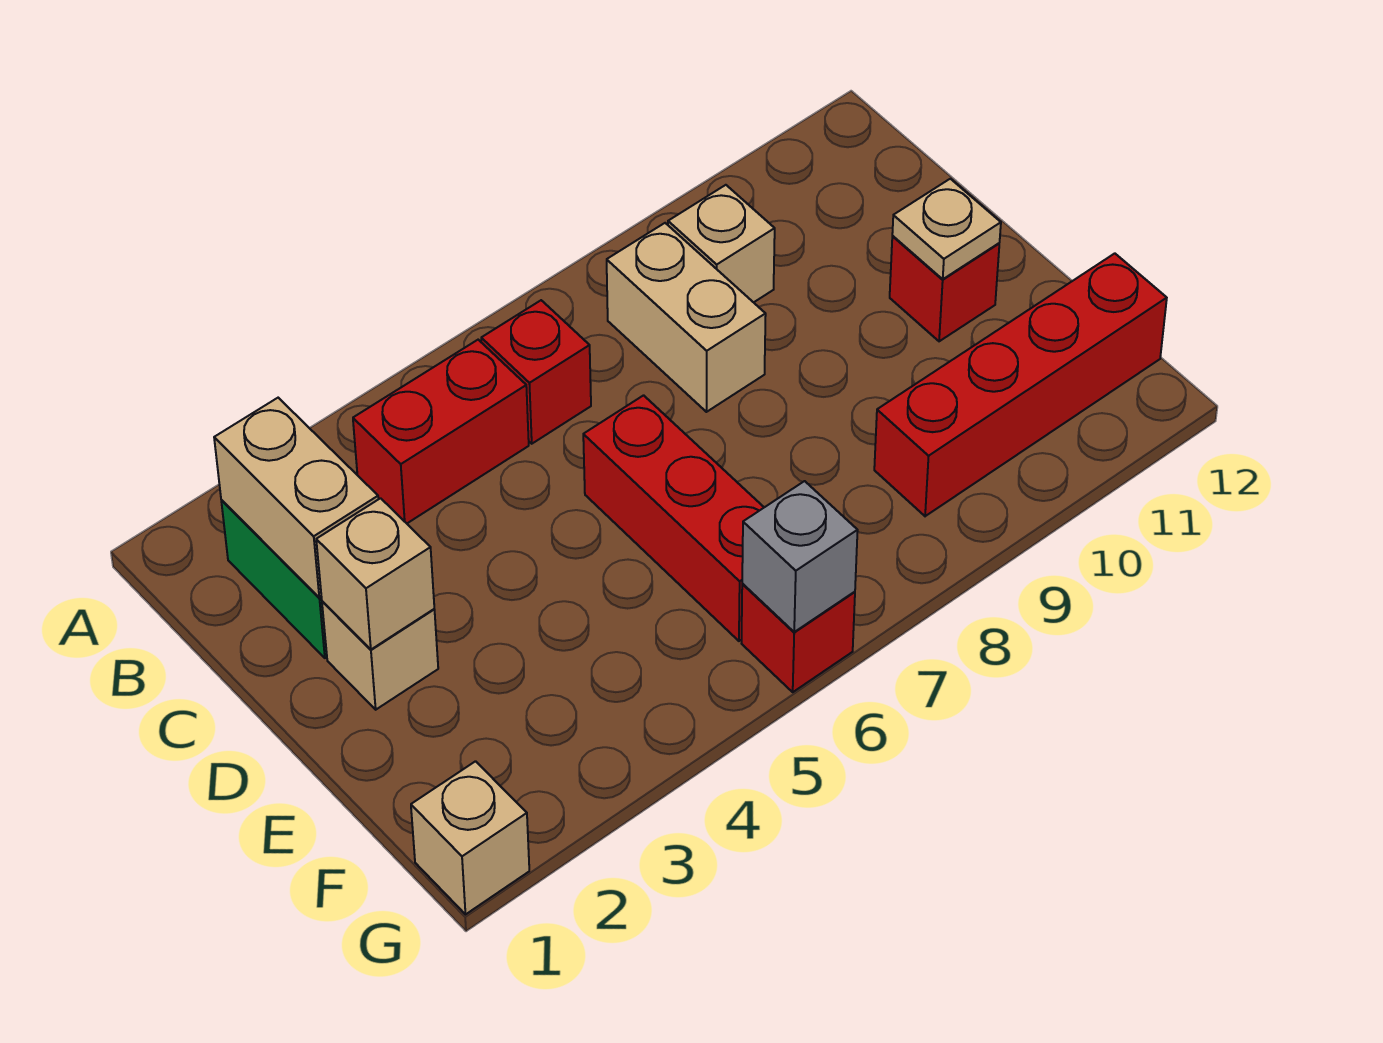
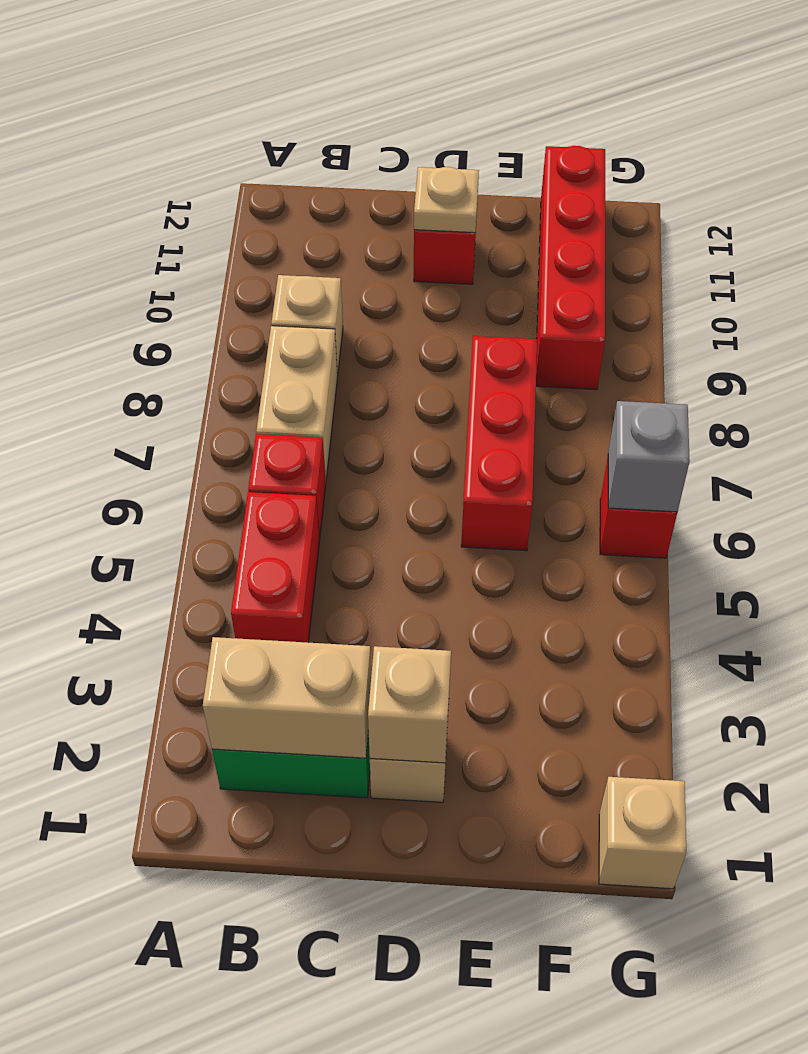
tan 1x2 brick [607,223,766,412] -> tan 1x2 brick turned to [256,326,337,481]
red 1x3 brick [583,395,764,641] -> red 1x3 brick turned to [461,336,537,551]

